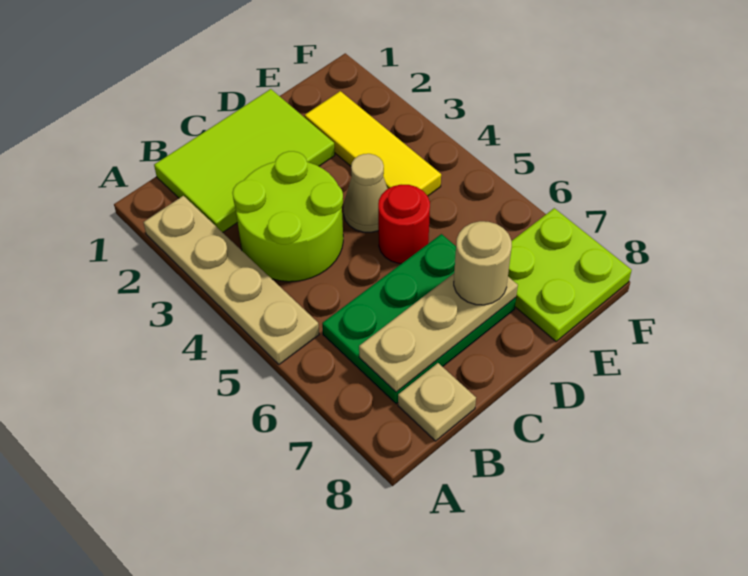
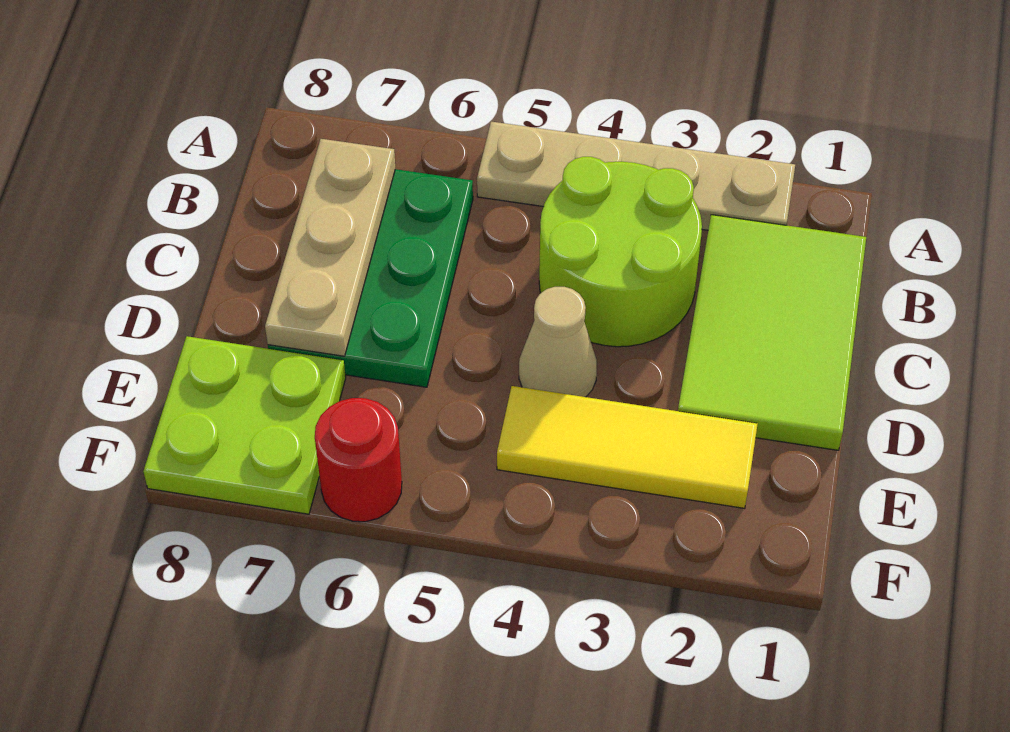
tan 1x1 plate [398,363,476,441] -> none
red 1x1 round brick [378,185,430,264] -> red 1x1 round brick moved to [315,398,402,522]
tan 1x1 round brick [454,221,512,305] -> none

